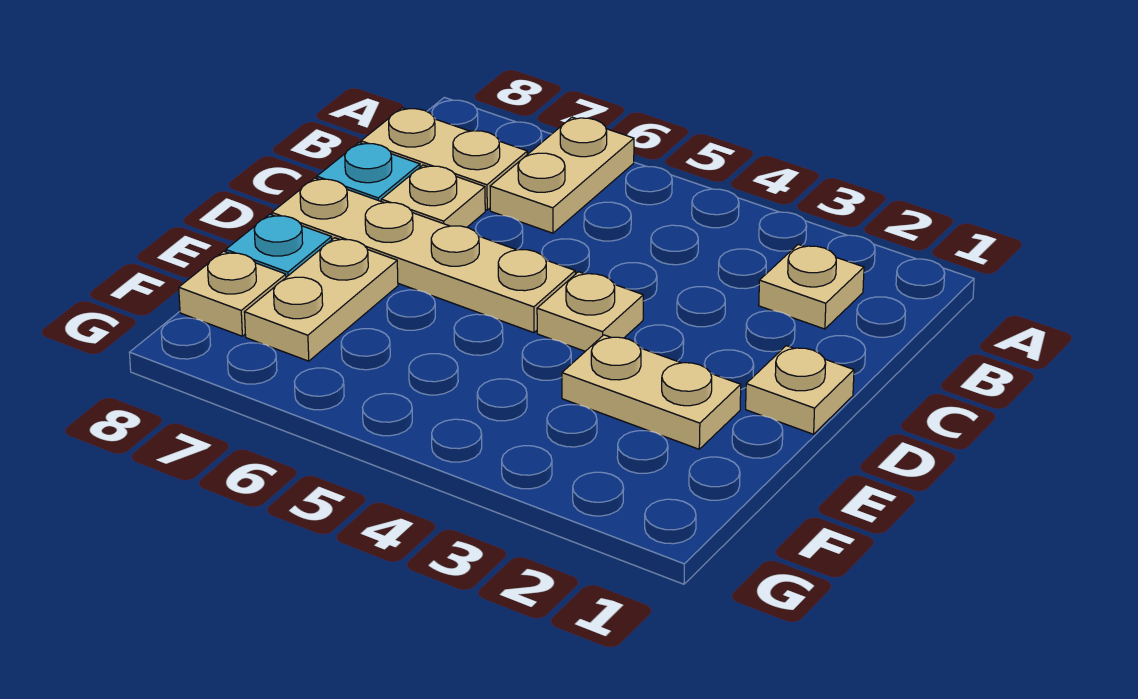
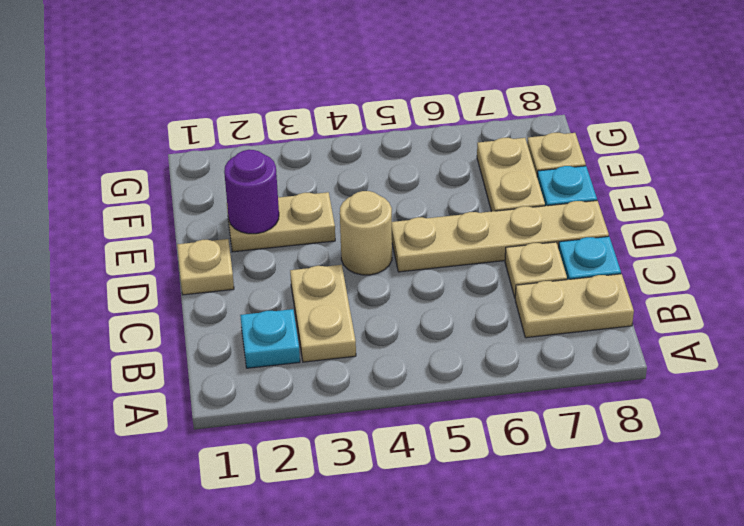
tan 1x2 plate [490,117,634,233] -> tan 1x2 plate moved to [290,265,356,362]
tan 1x1 plate [759,244,864,329] -> cyan 1x1 plate [240,309,300,368]
tan 1x1 plate [537,272,643,351] -> tan 1x1 round brick [340,191,392,275]
none -> purple 1x1 round brick [224,150,279,234]

